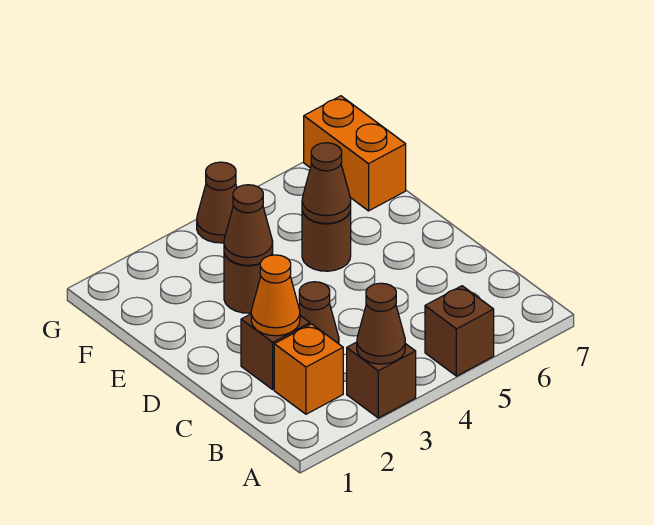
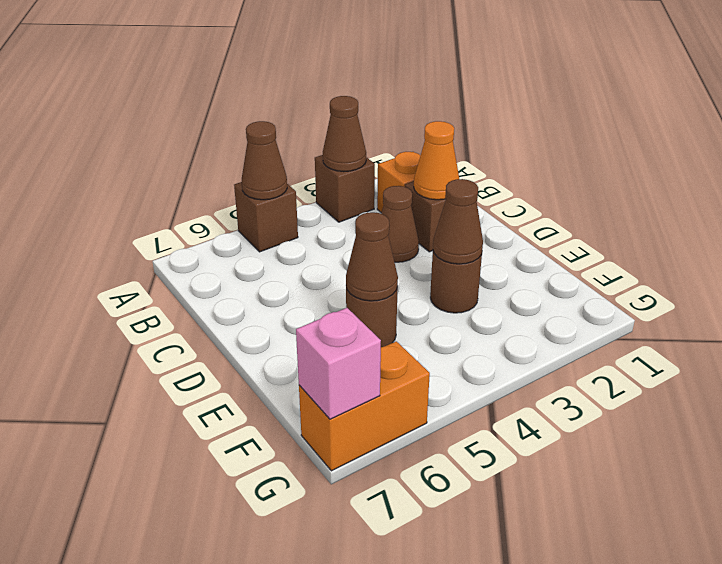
orange 1x2 brick [304,96,406,211] -> orange 1x2 brick turned to [299,341,430,471]
brown 1x1 cone [197,162,237,243] -> brown 1x1 cone moved to [242,121,287,200]
none -> pink 1x1 brick [296,308,381,419]

